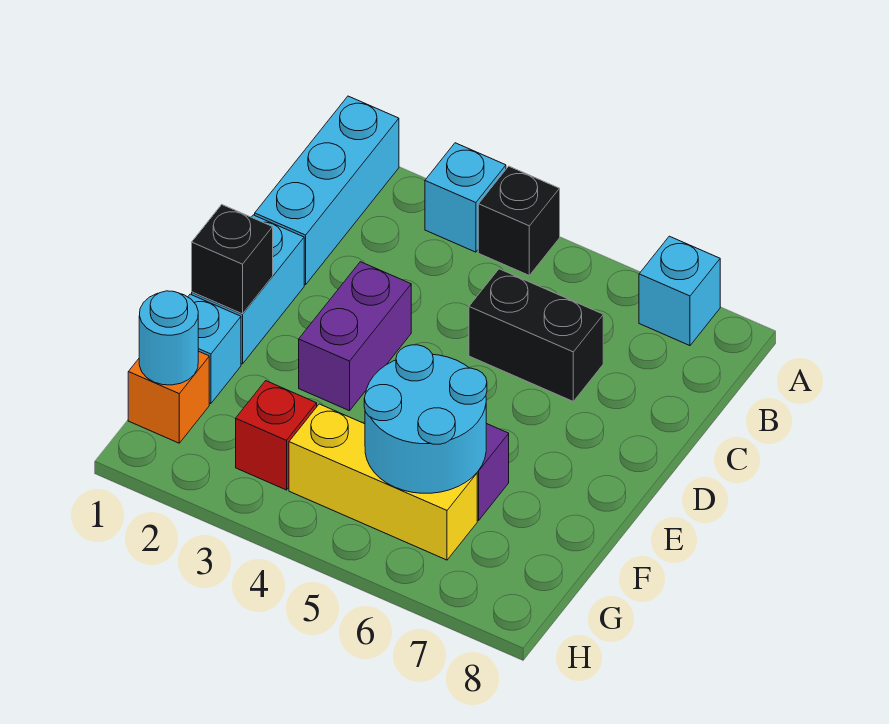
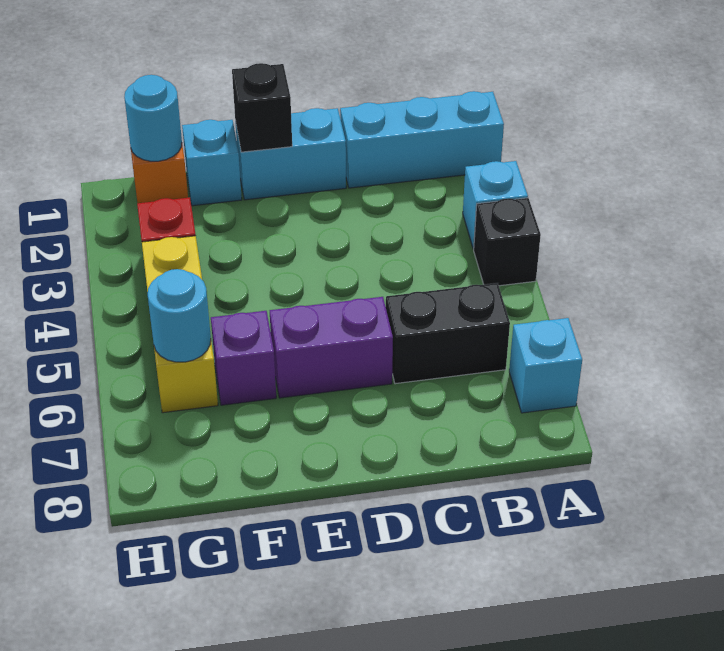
black 1x2 brick [469,269,603,401] -> black 1x2 brick turned to [386,283,510,384]
purple 1x2 brick [299,262,411,411] -> purple 1x2 brick moved to [270,297,393,398]
cyan 2x2 round brick [364,345,487,493] -> cyan 1x1 round brick [148,269,211,362]

